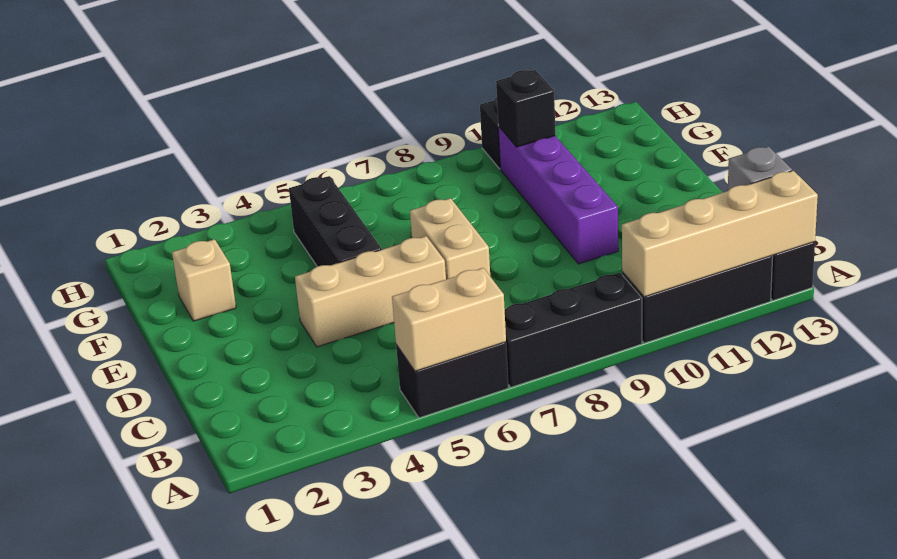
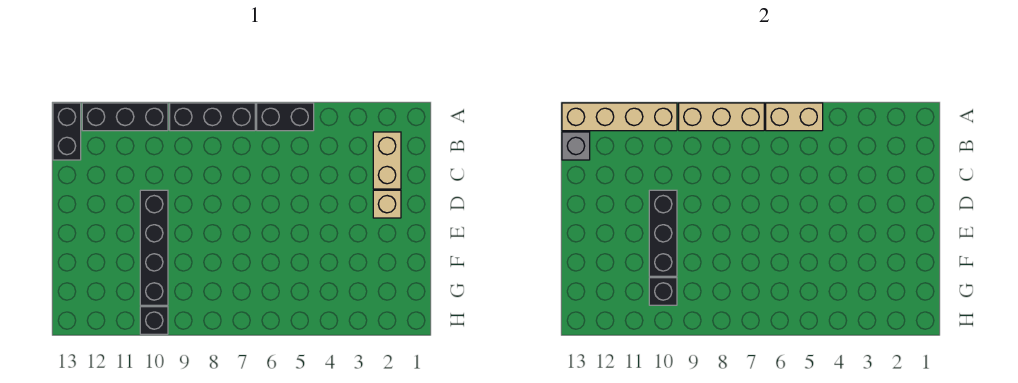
tan 1x3 brick [295,236,446,347] -> tan 1x3 brick moved to [679,103,764,131]
tan 1x2 brick [410,198,490,279] -> tan 1x2 brick moved to [373,132,401,189]
purple 1x4 brick [498,127,618,264] -> black 1x4 brick [140,190,168,305]
black 1x3 brick [289,176,382,267] -> black 1x3 brick moved to [649,190,677,276]
tan 1x1 brick [172,239,236,321] -> tan 1x1 brick moved to [373,190,401,218]

